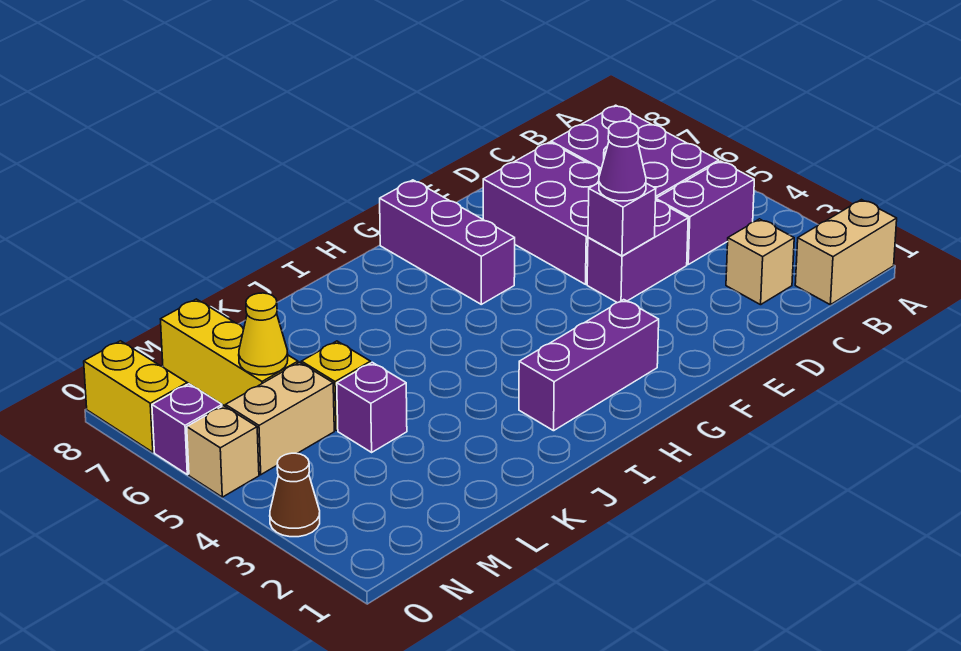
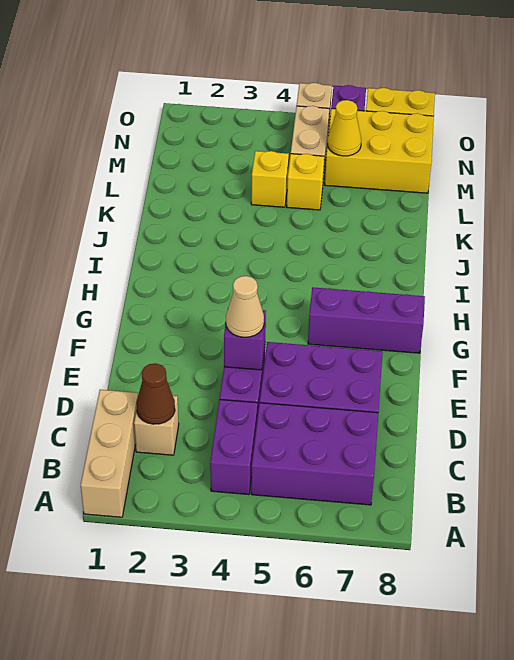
tan 1x2 brick [795,200,897,305] -> tan 1x3 brick [81,390,138,517]
purple 1x1 cone [599,121,646,201] -> tan 1x1 cone [226,276,264,337]
purple 1x3 brick [519,300,659,431] -> none
purple 1x1 brick [337,362,407,452] -> yellow 1x1 brick [251,151,289,207]
yellow 1x3 brick [161,299,298,407] -> yellow 2x3 brick [325,109,434,193]
brown 1x1 cone [270,453,320,537] -> brown 1x1 cone moved to [136,363,175,424]

